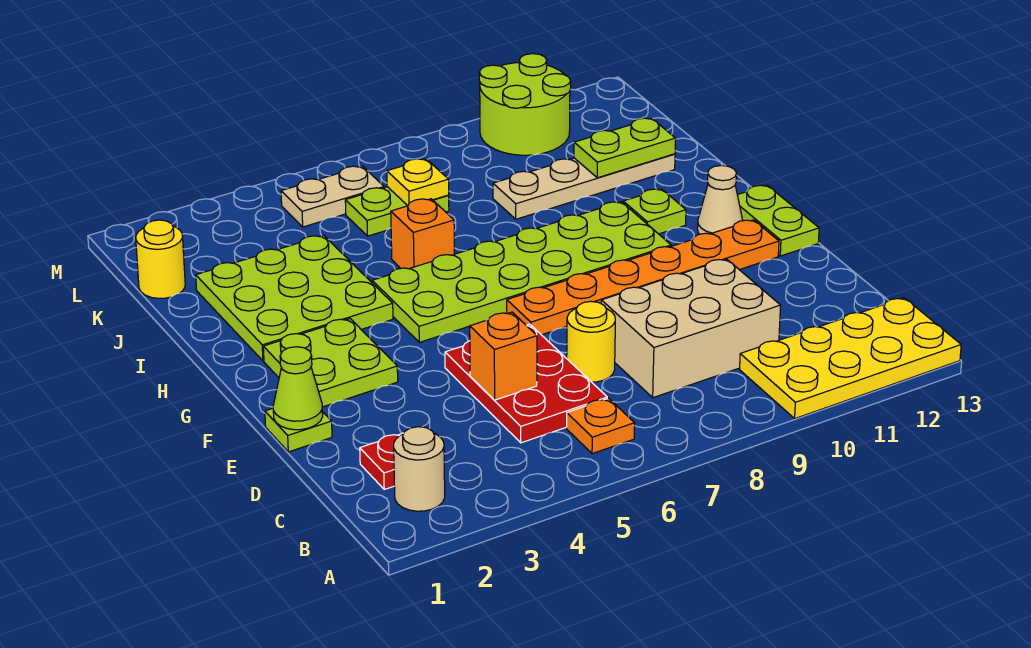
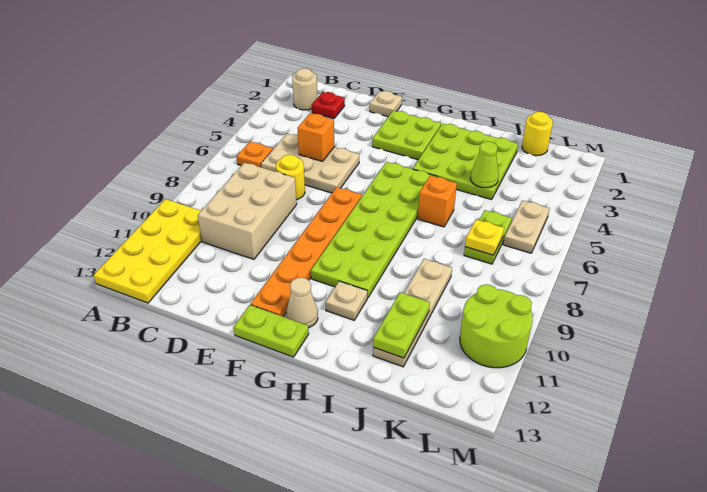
red 2x3 plate [445,324,607,443] -> tan 2x3 plate [261,134,359,193]
lime 1x1 plate [265,408,332,452] -> tan 1x1 plate [370,91,402,117]
lime 1x1 cone [273,347,323,430] -> lime 1x1 cone moved to [470,141,499,188]
lime 1x1 plate [623,189,686,234] -> tan 1x1 plate [325,281,367,320]

